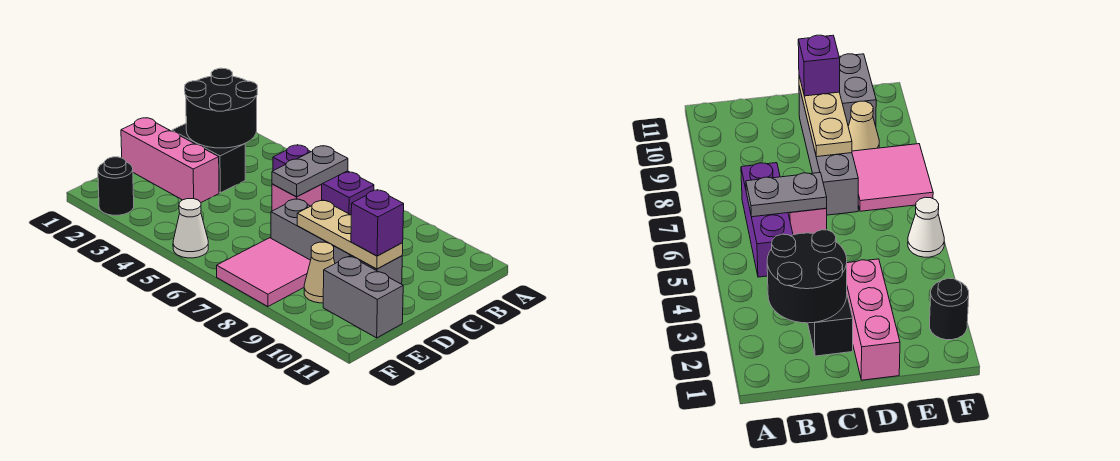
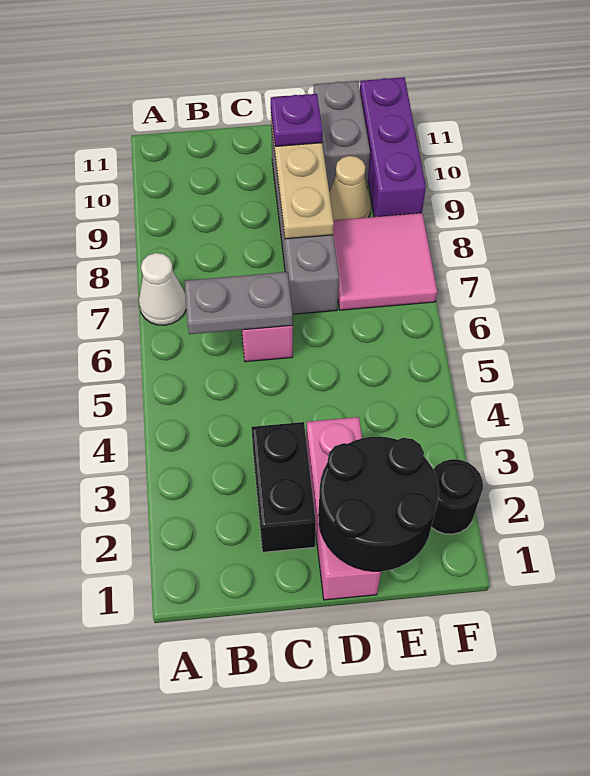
black 2x2 round brick [185,68,257,148] -> black 2x2 round brick moved to [318,436,439,571]
purple 1x3 brick [273,145,374,215] -> purple 1x3 brick moved to [360,77,426,217]
purple 1x1 brick [351,190,404,256] -> purple 1x1 plate [271,94,323,146]
white 1x1 cone [173,199,208,258] -> white 1x1 cone moved to [139,253,186,325]

